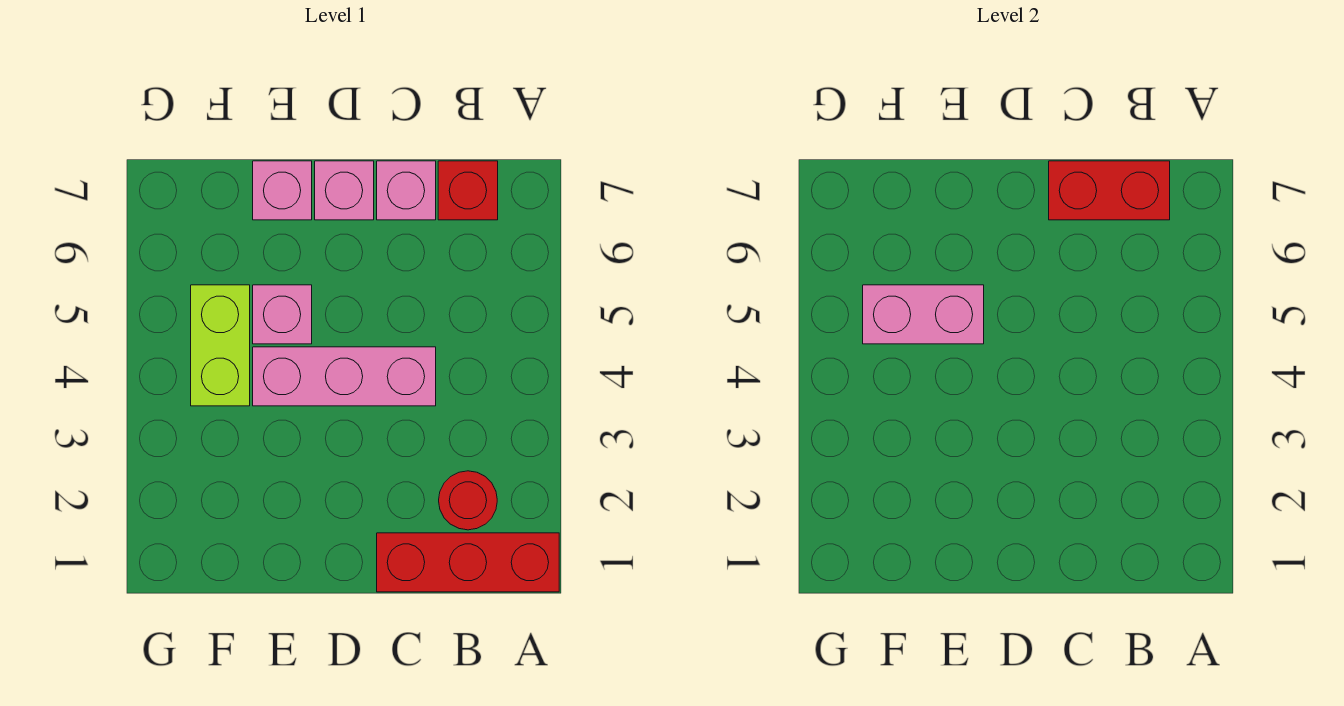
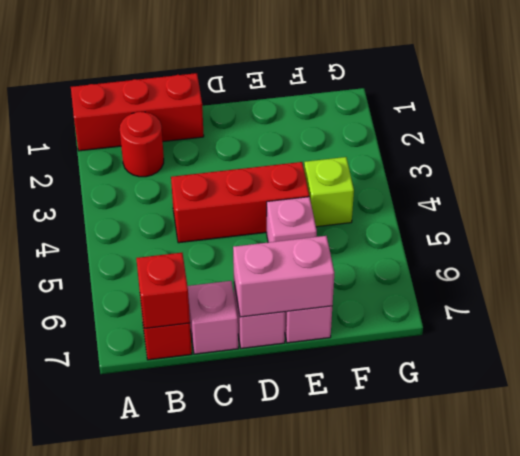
red 1x2 brick [1049,161,1170,220] -> red 1x1 brick [136,253,190,329]
pink 1x3 brick [253,347,436,406] -> red 1x3 brick [171,162,309,243]
pink 1x2 brick [863,285,984,344] -> pink 1x2 brick moved to [233,236,334,317]
lime 1x2 brick [191,285,250,406] -> lime 1x1 brick [304,157,354,227]

